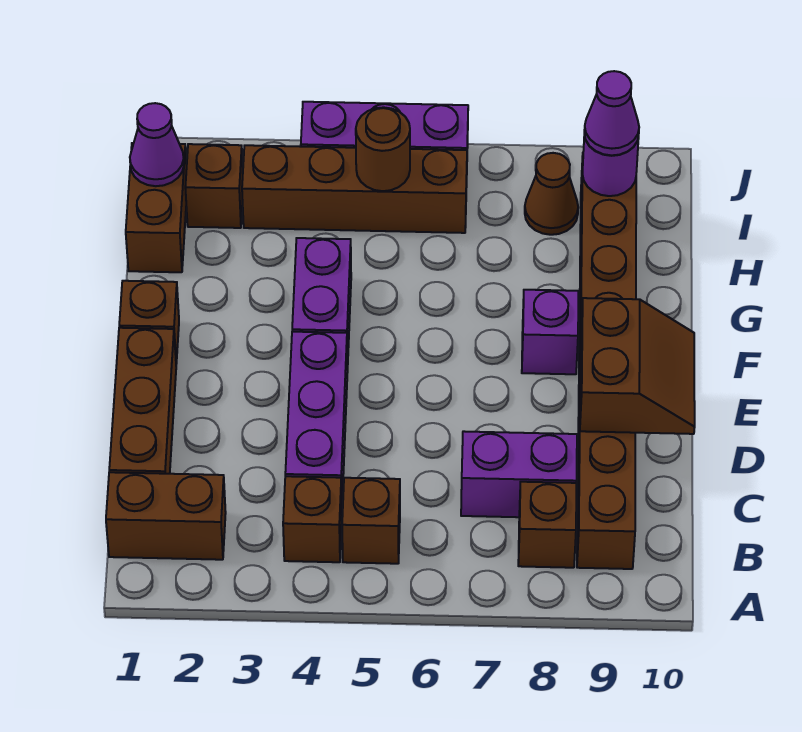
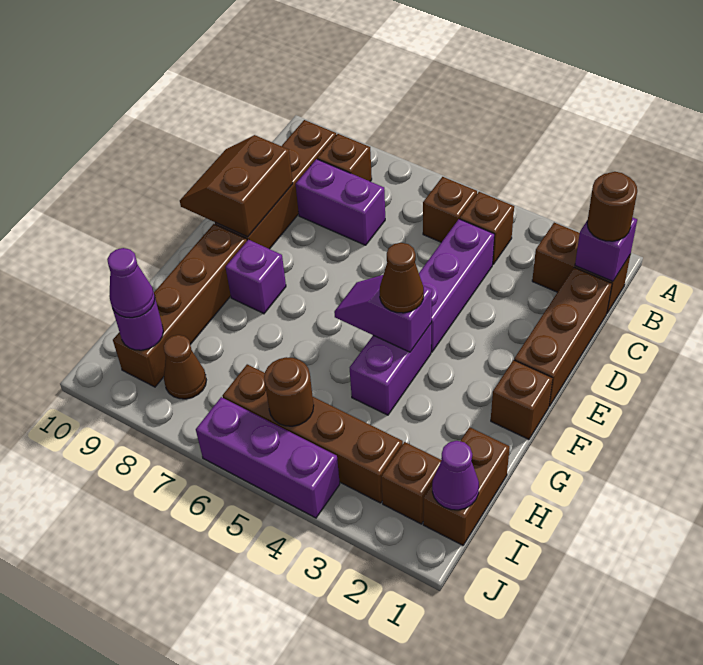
none -> purple 1x1 brick [575,217,637,281]
none -> brown 1x1 round brick [587,172,637,241]
none -> purple 1x2 slope [334,275,432,352]
none -> brown 1x1 cone [380,243,424,313]

